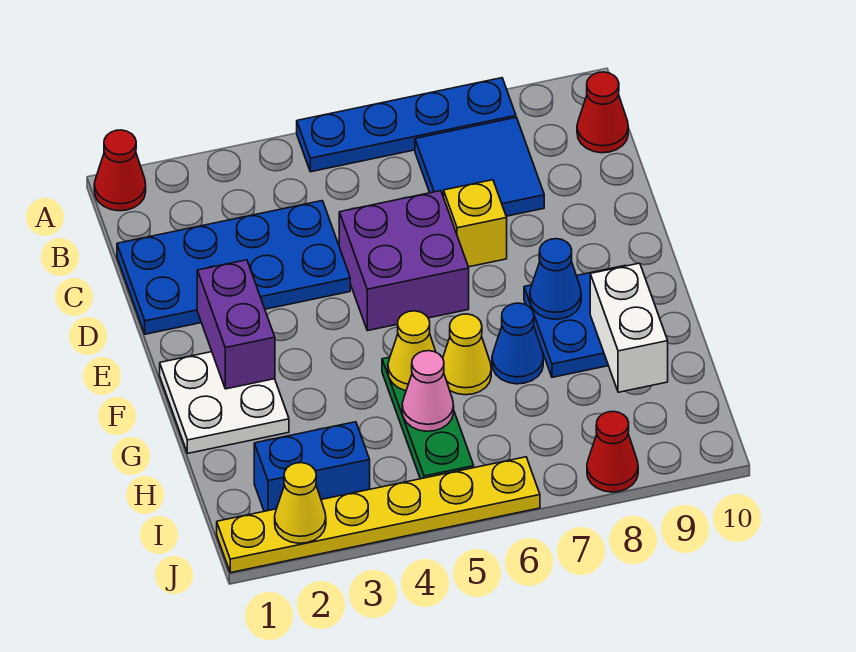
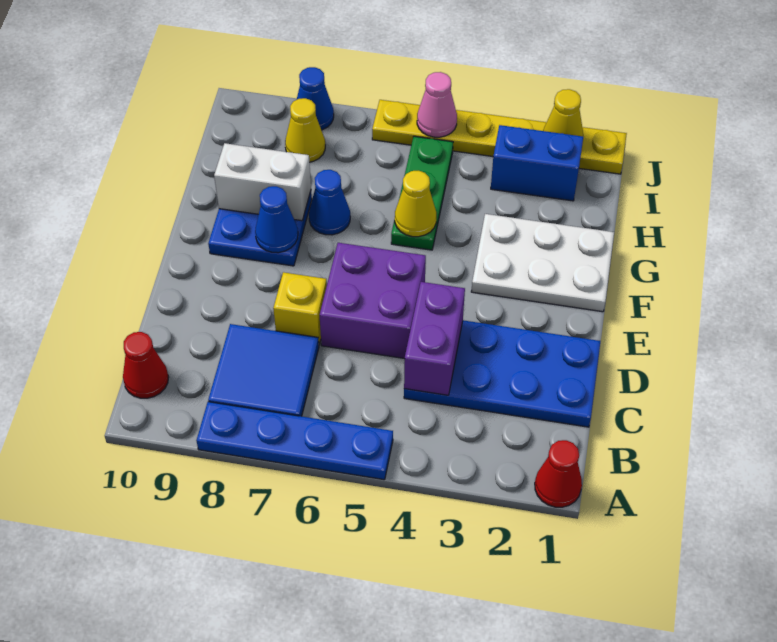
purple 1x2 brick [197,260,275,389] -> purple 1x2 brick moved to [404,282,465,395]
white 2x2 plate [160,352,289,453] -> white 2x3 plate [471,214,614,312]
yellow 1x1 cone [443,314,491,395] -> yellow 1x1 cone moved to [285,98,325,162]
white 1x2 brick [590,263,668,392] -> white 1x2 brick turned to [214,143,311,221]
pink 1x1 cone [402,351,454,431] -> pink 1x1 cone moved to [417,72,457,137]
red 1x1 cone [587,412,638,492] -> blue 1x1 cone [297,67,334,130]

